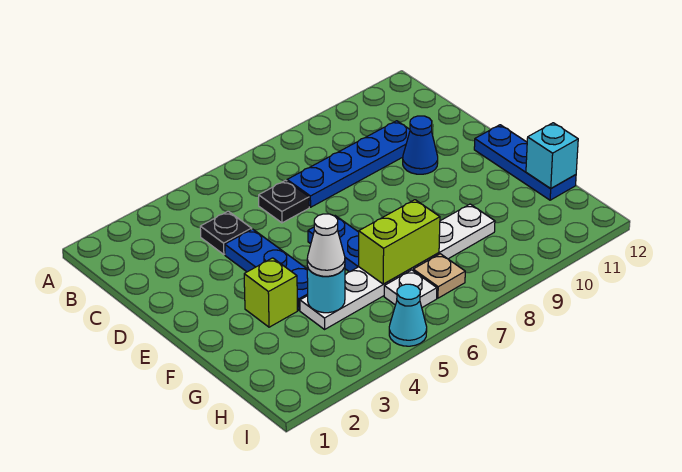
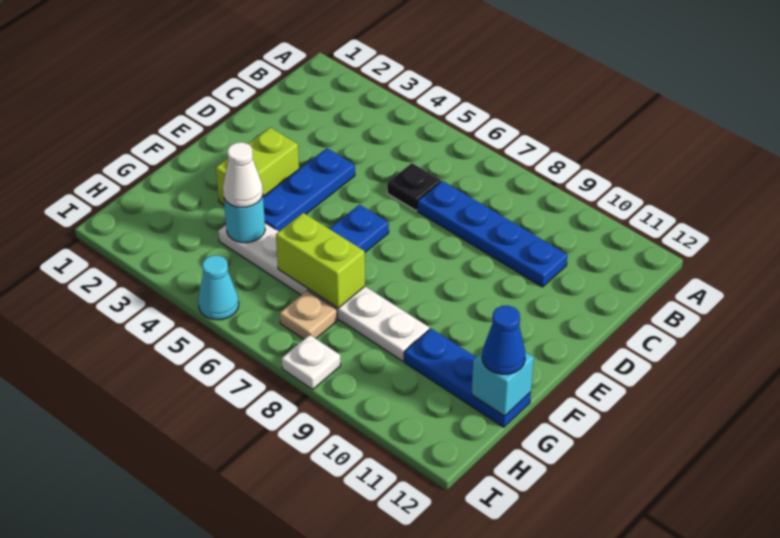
black 1x1 plate [200,211,252,254] -> none
blue 1x1 cone [403,116,438,174] -> blue 1x1 cone moved to [482,306,526,375]
blue 1x3 plate [474,125,576,200] -> blue 1x3 plate turned to [404,329,531,427]
lime 1x1 brick [244,258,297,327] -> lime 1x2 brick [216,127,299,205]
white 1x1 plate [384,270,437,307] -> white 1x1 plate moved to [282,335,341,389]

